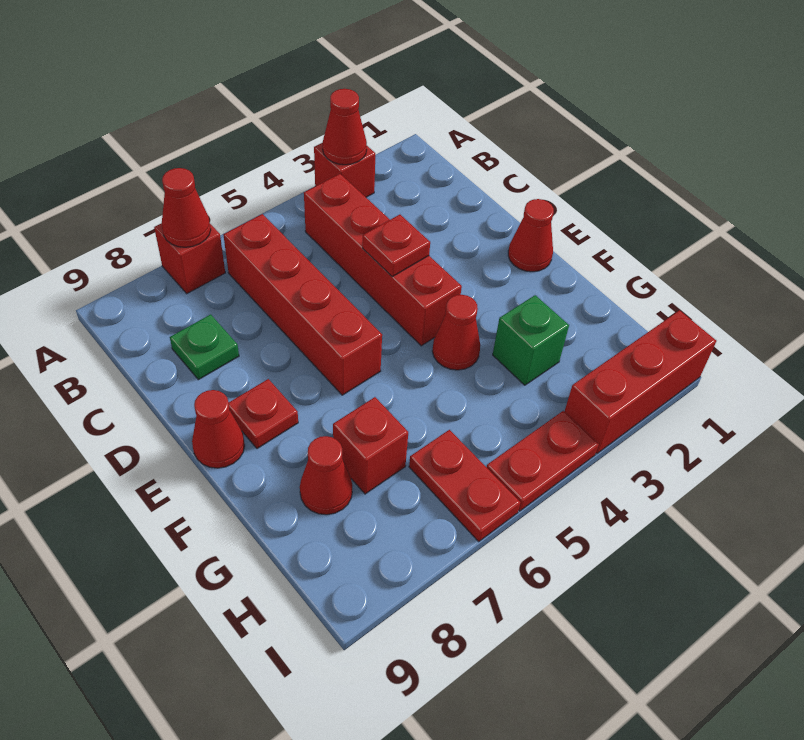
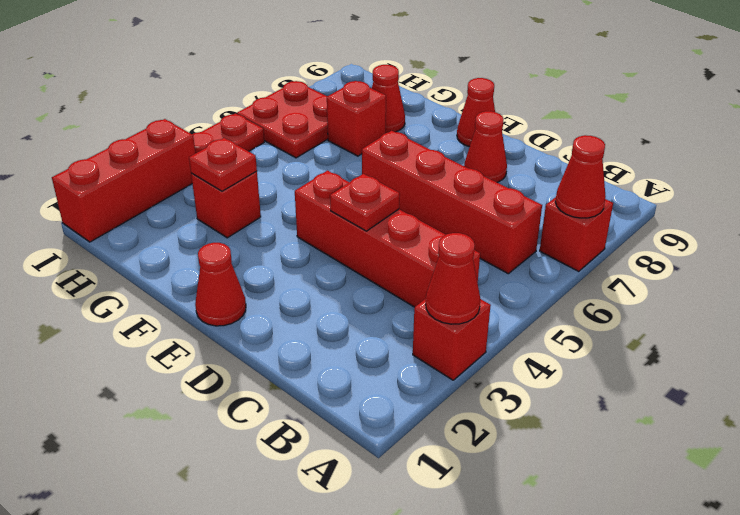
green 1x1 plate [170,314,239,380] -> none
red 1x1 plate [229,379,298,449] -> red 1x1 plate moved to [189,138,257,191]
red 1x1 cone [432,295,480,370] -> red 1x1 cone moved to [464,111,507,183]
green 1x1 brick [493,295,569,385] -> red 1x1 brick [191,171,261,238]
red 1x2 plate [409,430,520,542] -> red 2x2 plate [237,81,328,158]

